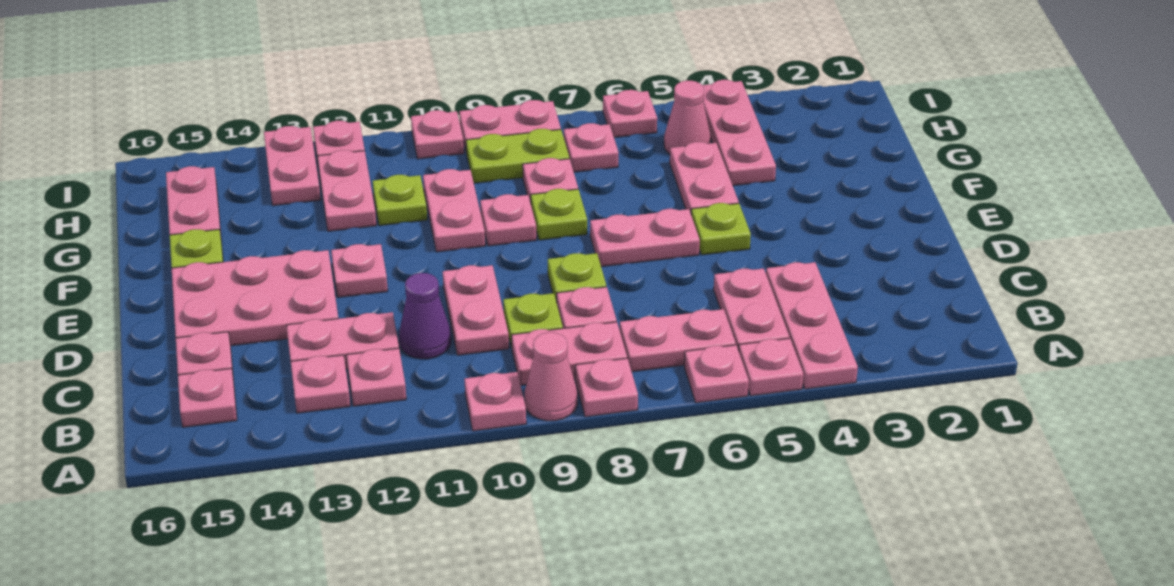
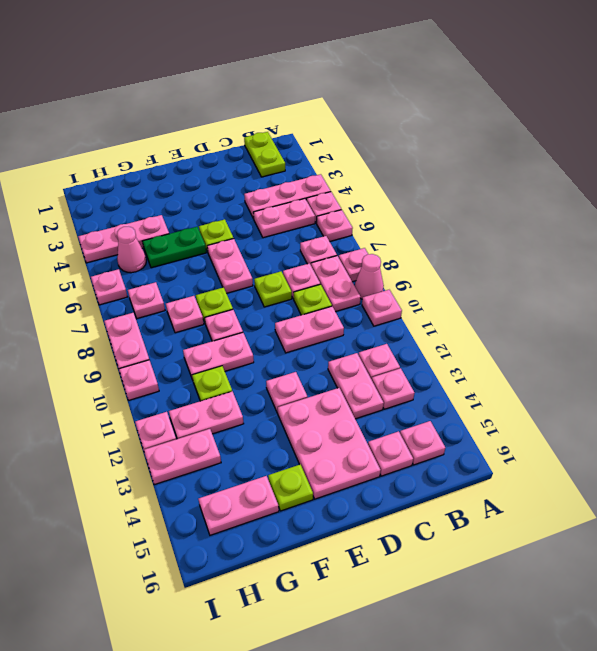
pink 1x2 plate [620,309,736,372] -> pink 1x1 plate [300,236,337,265]
purple 1x1 cone [399,273,451,359] -> none
pink 1x2 plate [670,142,739,213] -> green 1x2 plate [142,227,206,268]
lime 1x2 plate [466,129,569,183] -> lime 1x2 plate moved to [244,132,285,177]

